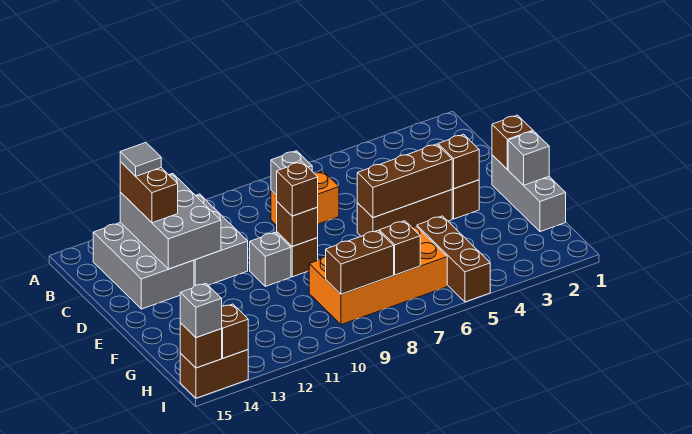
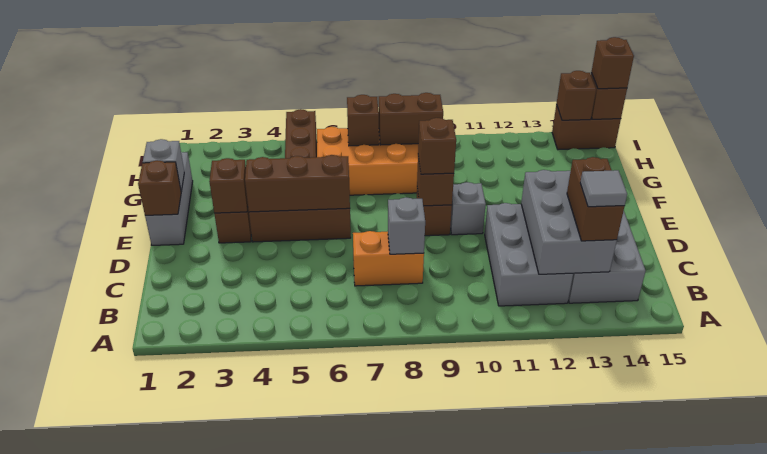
grey 1x1 brick [180,283,222,338] -> brown 1x1 brick [591,37,634,89]

